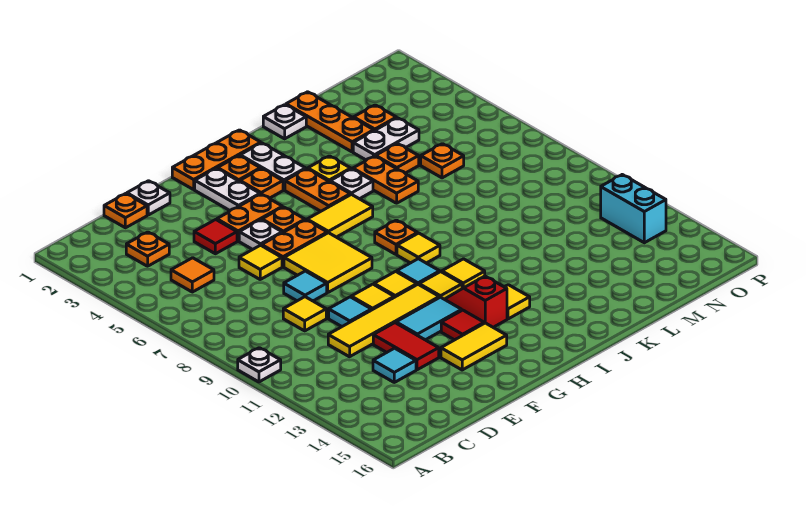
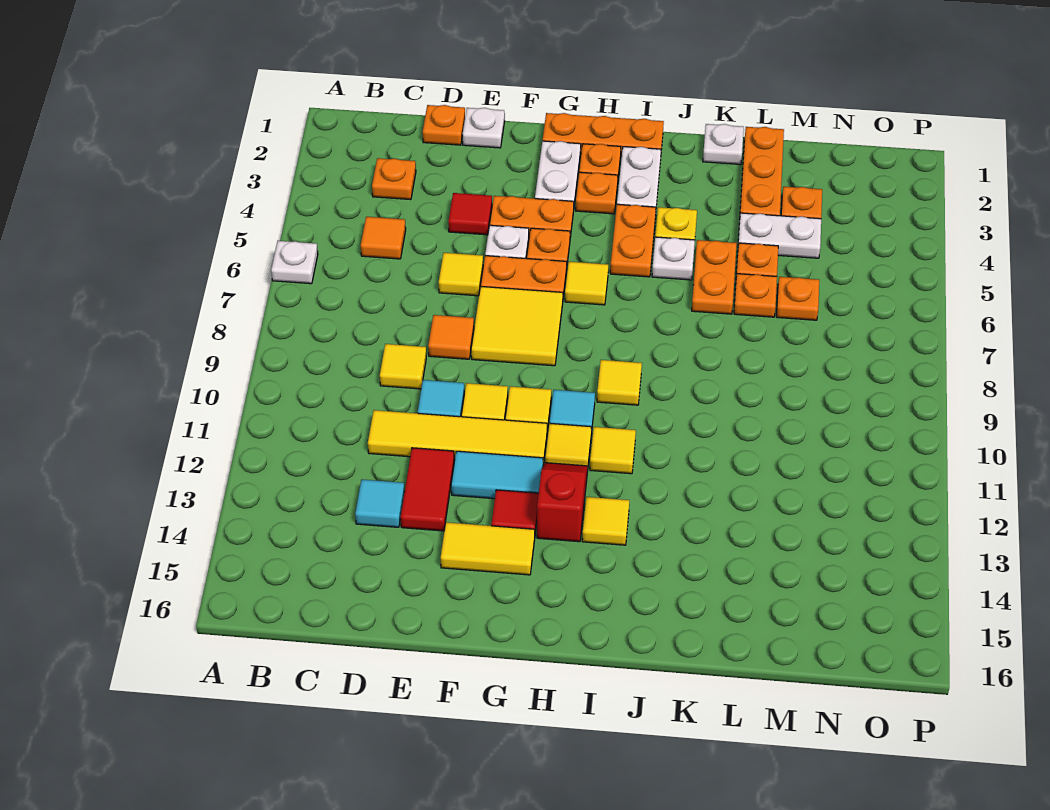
white 1x1 plate [238,348,281,382] -> white 1x1 plate moved to [271,241,318,284]
cyan 1x1 tile [284,271,327,301] -> orange 1x1 tile [428,315,474,359]
yellow 1x2 tile [307,194,373,237] -> yellow 1x1 tile [565,262,608,305]
orange 1x1 plate [375,220,418,254] -> orange 1x1 plate moved to [734,274,777,317]
cyan 1x2 brick [601,175,666,243] -> none

